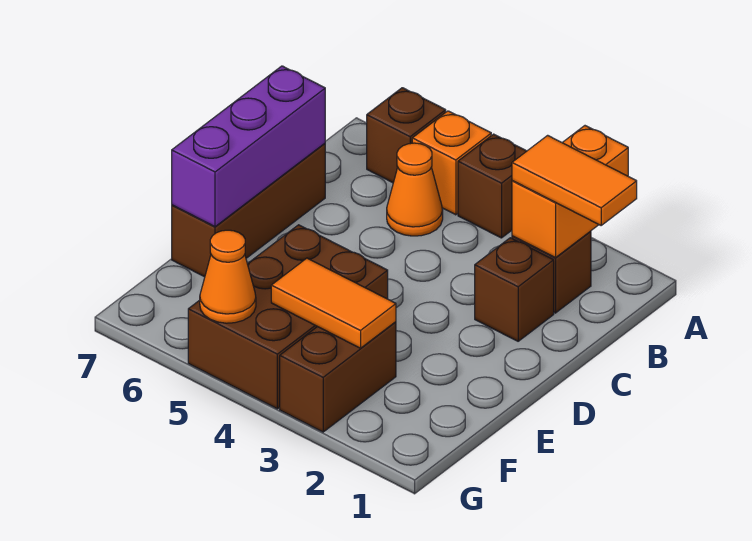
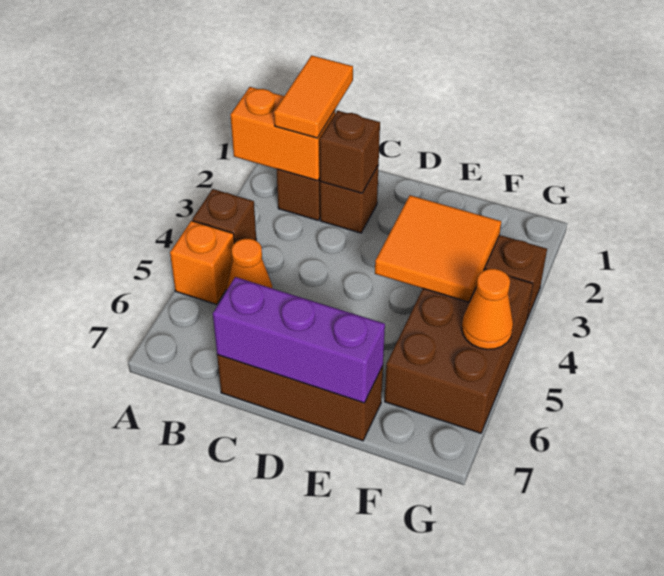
brown 1x1 brick [367,88,446,183] -> brown 1x1 brick moved to [320,111,380,193]
brown 2x3 brick [188,225,388,409] -> brown 2x3 brick turned to [385,269,533,433]
orange 1x2 tile [271,258,396,348] -> orange 2x2 tile [375,195,501,302]

